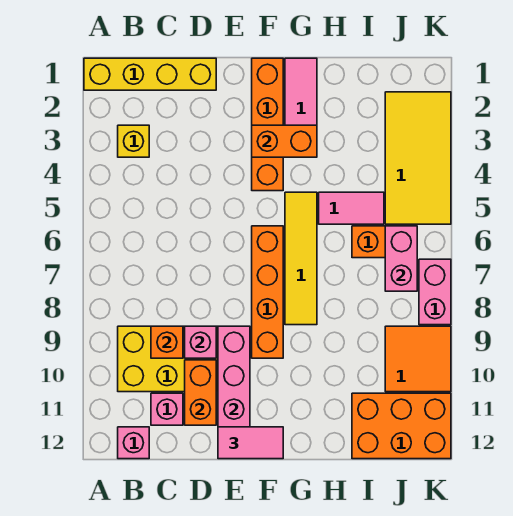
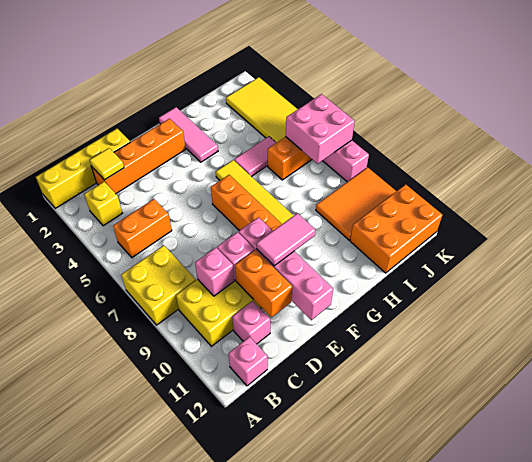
none -> yellow 2x2 brick [121,245,196,325]
none -> yellow 1x1 tile [90,148,124,180]
orange 1x1 brick [151,326,183,358] -> pink 1x1 brick [195,248,234,296]
pink 1x2 tile [218,427,283,459] -> pink 1x2 tile moved to [256,213,316,266]
orange 1x4 brick [252,58,283,191] -> orange 1x4 brick turned to [92,119,186,194]
orange 1x2 brick [252,125,317,157] -> orange 1x2 brick moved to [113,199,172,257]
pink 1x2 brick [385,226,417,291] -> pink 2x2 brick [286,94,355,164]
orange 2x2 tile [385,326,451,392] -> orange 2x3 tile [316,167,396,240]

